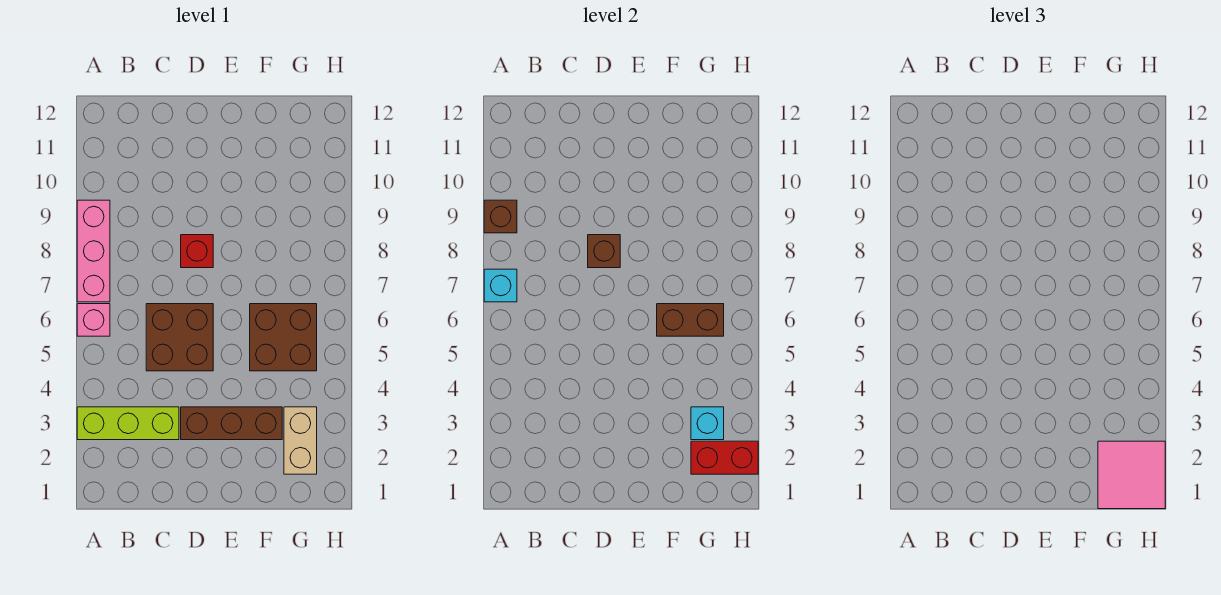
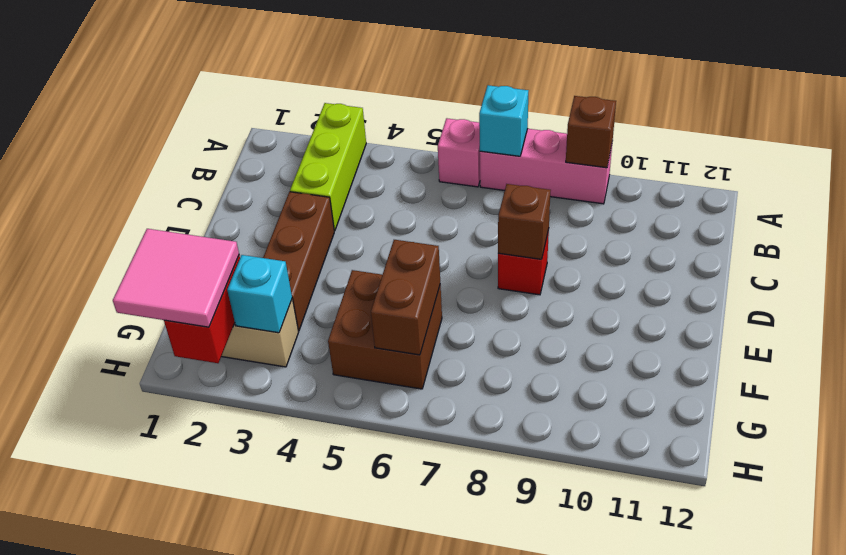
brown 2x2 brick [146,304,213,371] -> none

